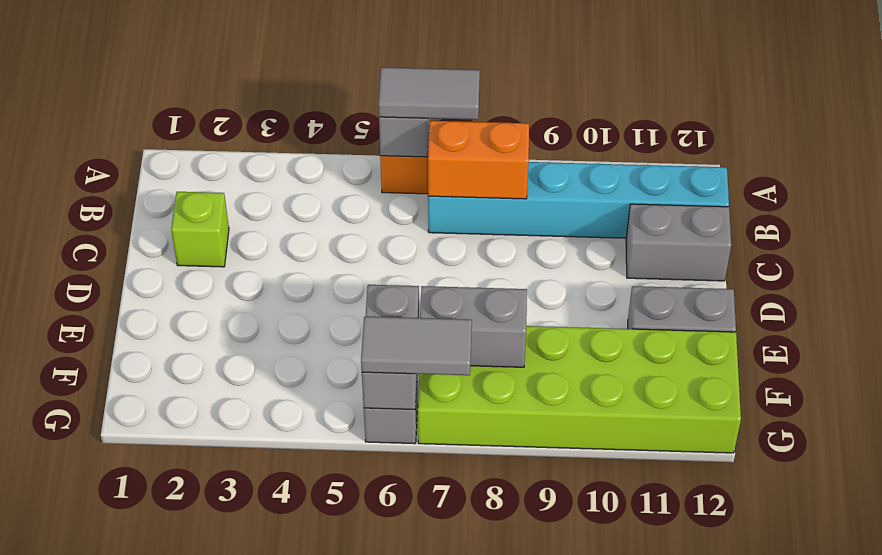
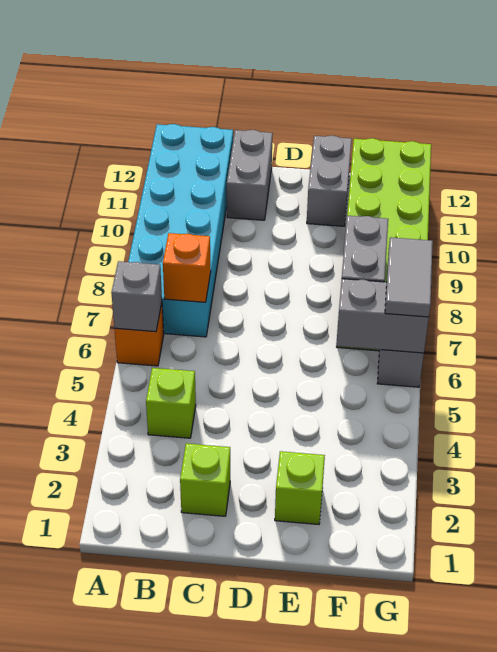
grey 1x2 tile [378,67,480,120] -> none
none -> lime 1x1 brick [146,368,196,438]
cyan 1x6 brick [428,162,729,238] -> cyan 2x6 brick [128,124,233,337]
orange 1x2 brick [428,121,529,199] -> orange 1x1 brick [163,233,211,302]
none -> lime 1x1 brick [275,451,325,525]

